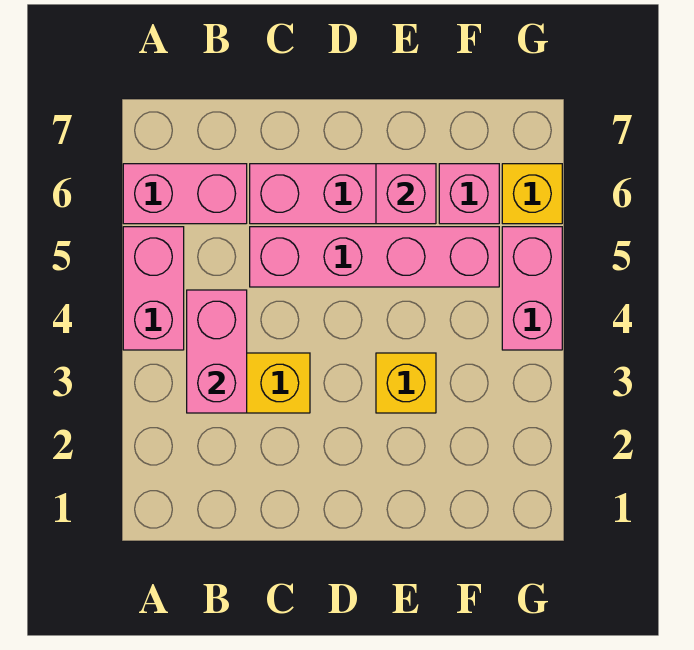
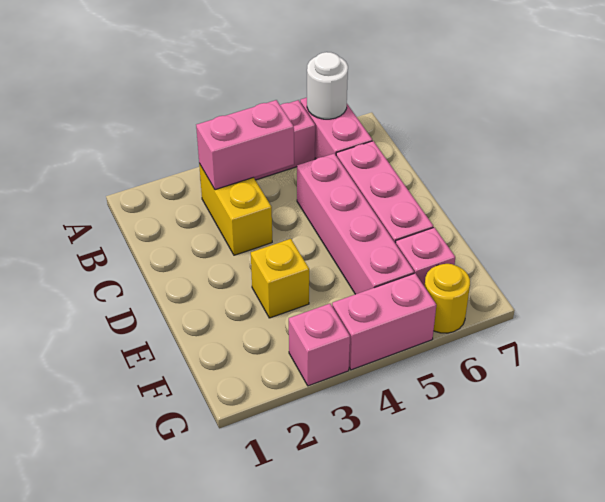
none -> white 1x1 round brick [307,52,348,119]
pink 1x1 brick [376,164,436,224] -> pink 1x1 brick moved to [289,304,350,386]
yellow 1x1 brick [502,164,562,224] -> yellow 1x1 round brick [424,264,470,333]

